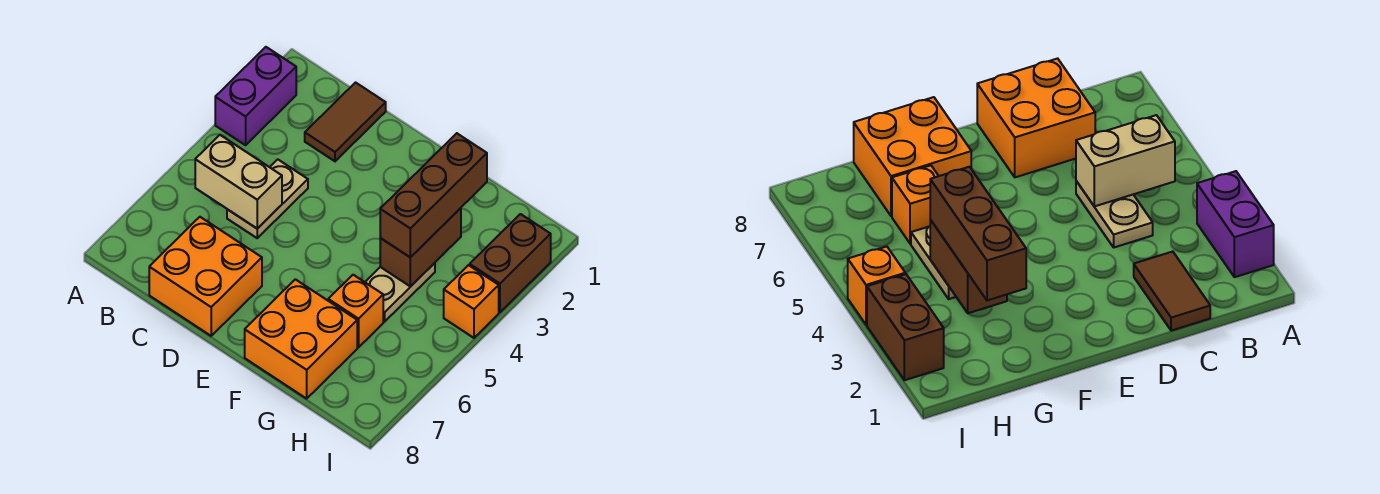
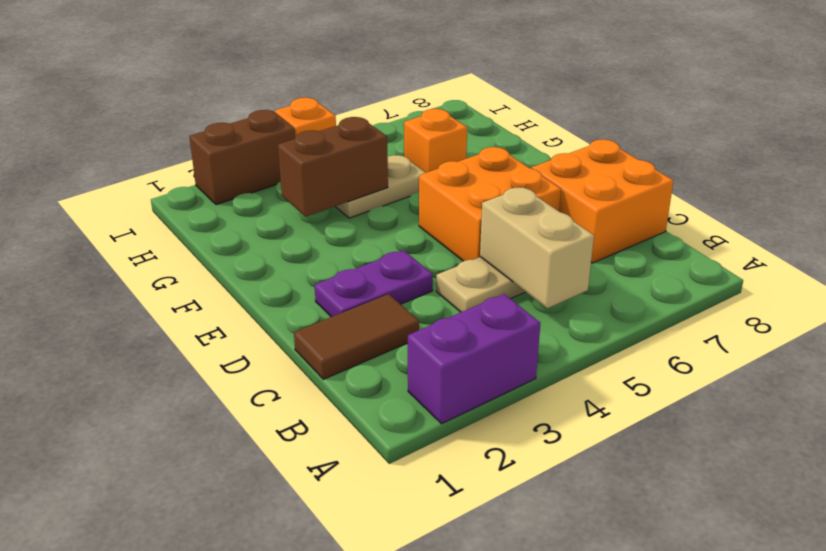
none -> purple 1x2 plate [315,250,433,317]
orange 2x2 brick [245,279,357,399] -> orange 2x2 brick moved to [419,147,561,261]
brown 1x3 brick [380,133,487,257] -> none

